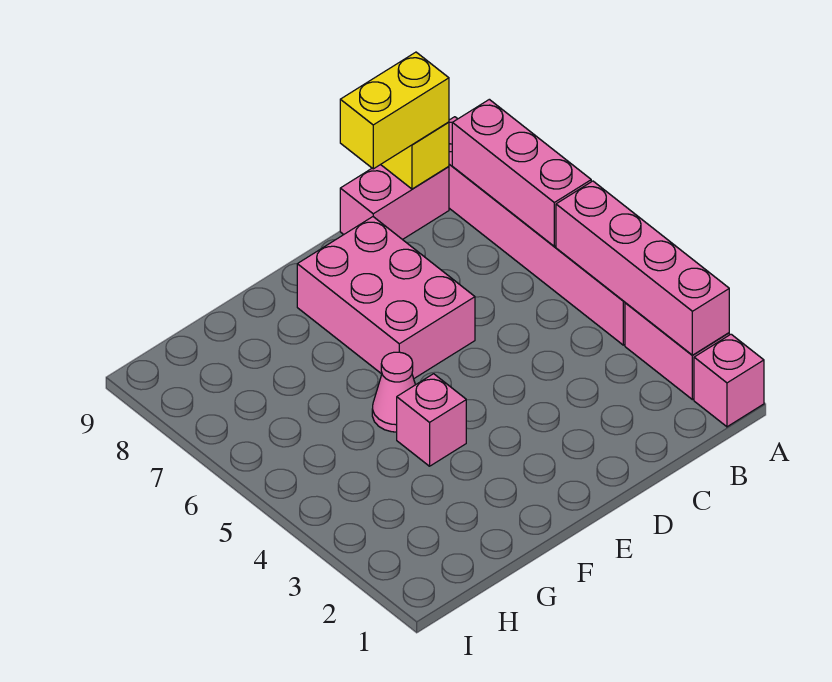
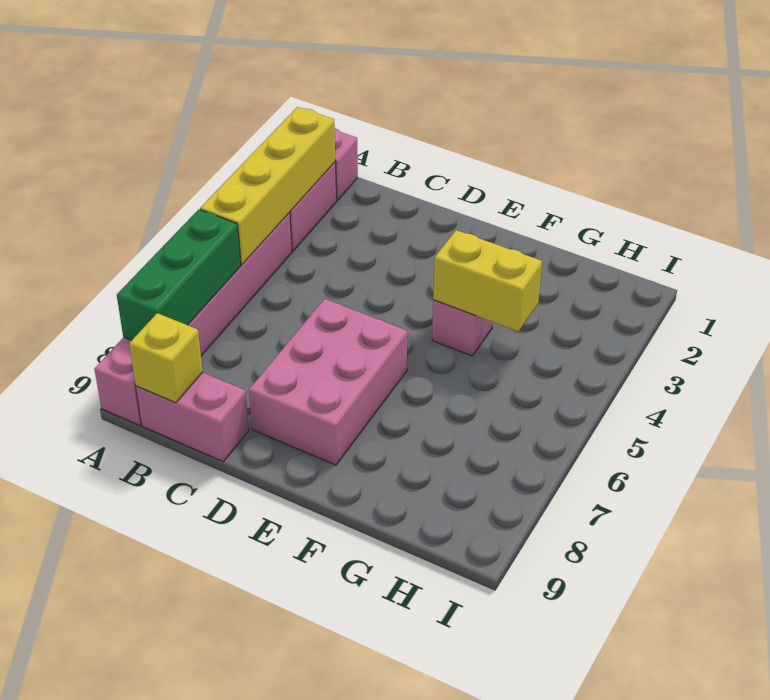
pink 1x4 brick [556,181,729,355] -> yellow 1x4 brick [200,107,335,264]
pink 1x3 brick [452,99,591,246] -> green 1x3 brick [117,209,241,340]
yellow 1x2 brick [340,52,449,169] -> yellow 1x2 brick moved to [433,230,542,331]
pink 1x1 cone [372,352,415,432] -> none

